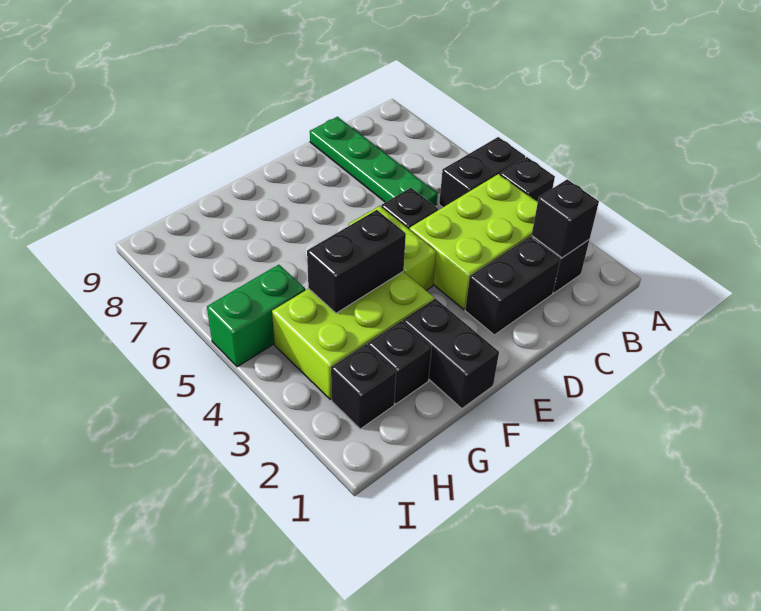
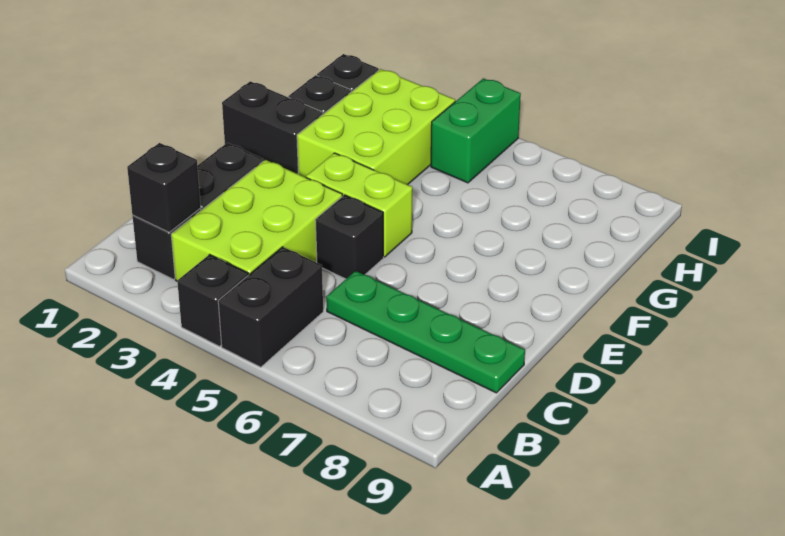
black 1x2 brick [307,210,406,313] -> none

